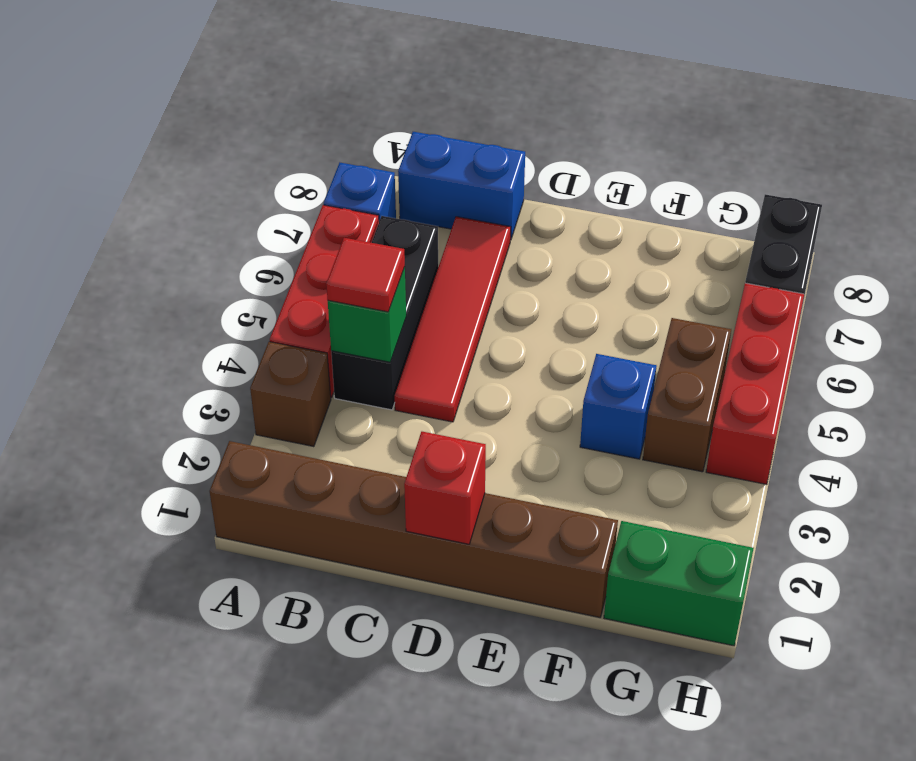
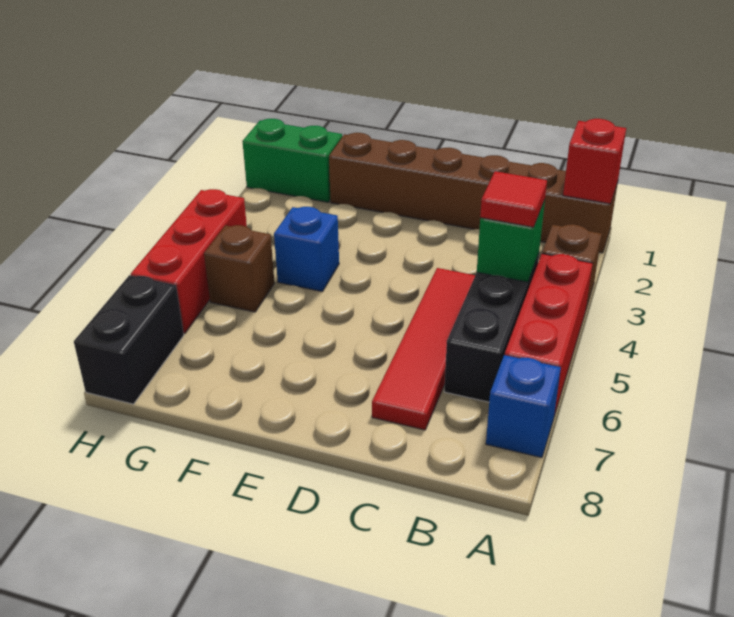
blue 1x2 brick [398,132,525,240] -> none
red 1x1 brick [404,432,486,544] -> red 1x1 brick moved to [563,119,626,204]
brown 1x2 brick [643,318,731,472] -> brown 1x1 brick [204,225,275,312]

